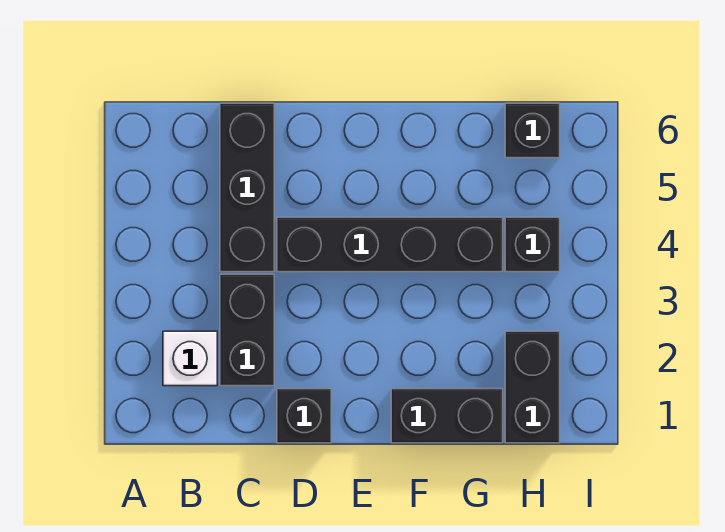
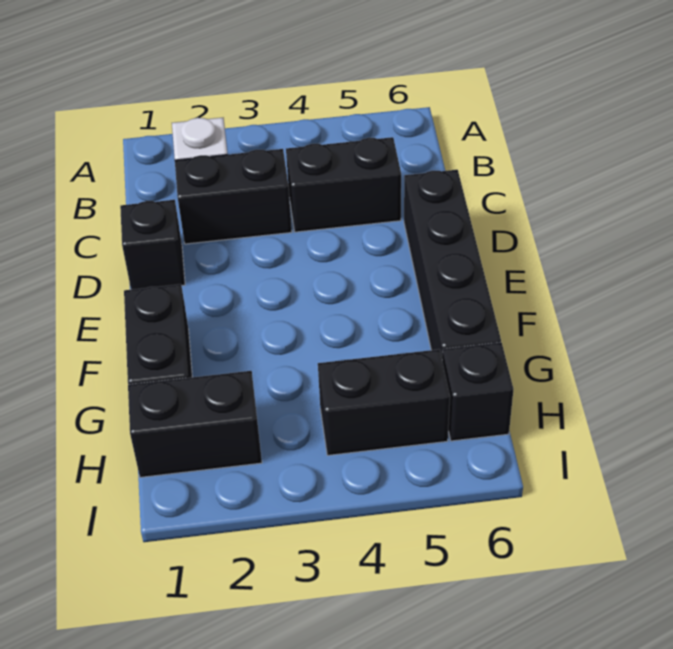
black 1x3 brick [220,103,274,272] -> black 1x2 brick [286,137,401,232]
black 1x4 brick [277,217,503,272] -> black 1x4 brick moved to [404,170,501,357]
black 1x1 brick [505,217,560,272] -> black 1x2 brick [318,349,450,455]

